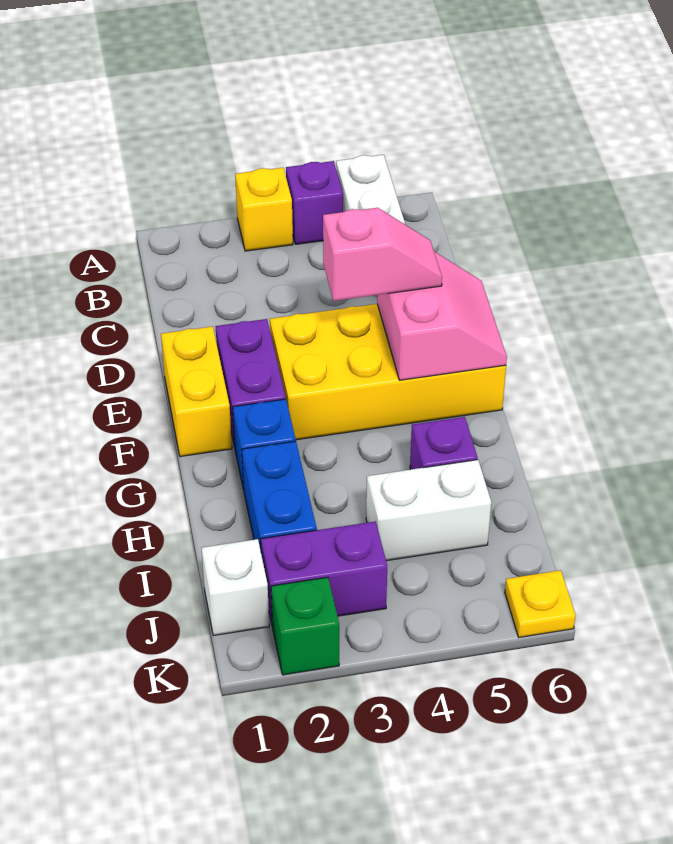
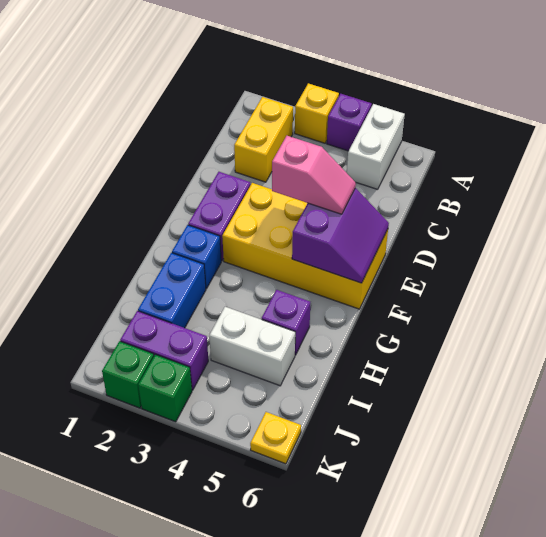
yellow 1x2 brick [161,326,232,457] -> yellow 1x2 brick moved to [234,97,293,182]
pink 2x2 slope [377,252,507,380] -> purple 2x2 slope [292,188,389,283]
white 1x1 brick [201,539,269,636] -> none
none -> green 1x1 brick [138,355,192,422]

